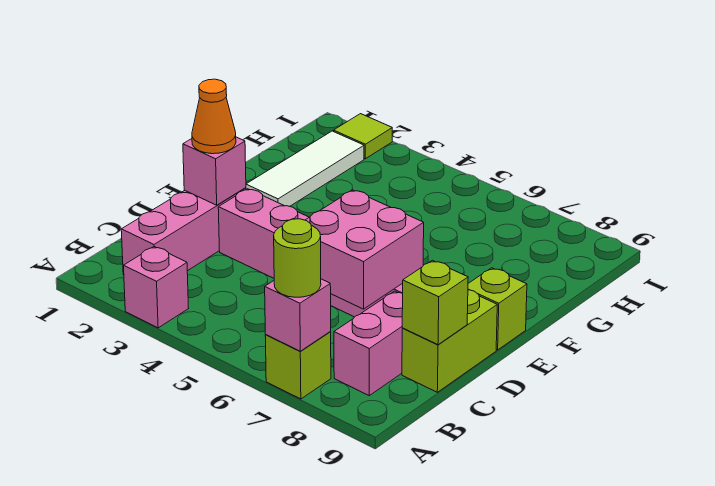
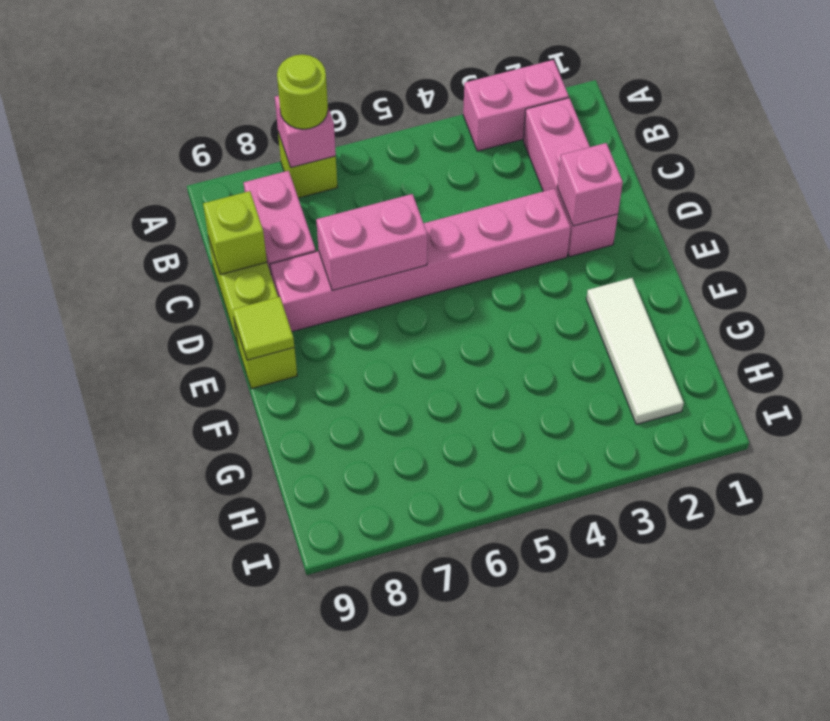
pink 1x1 brick [124,247,189,328] -> pink 1x2 brick [463,60,569,151]
pink 2x2 brick [306,190,424,309] -> pink 1x2 brick [316,194,427,291]
orange 1x1 cone [192,79,236,154] -> none
lime 1x1 tile [334,114,392,159] -> lime 1x1 tile moved to [233,297,294,360]

